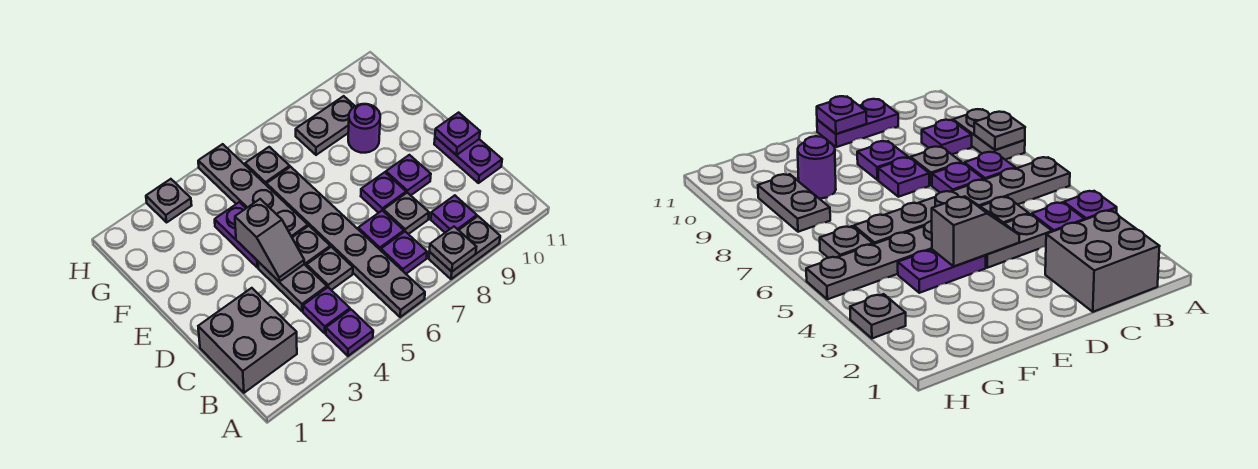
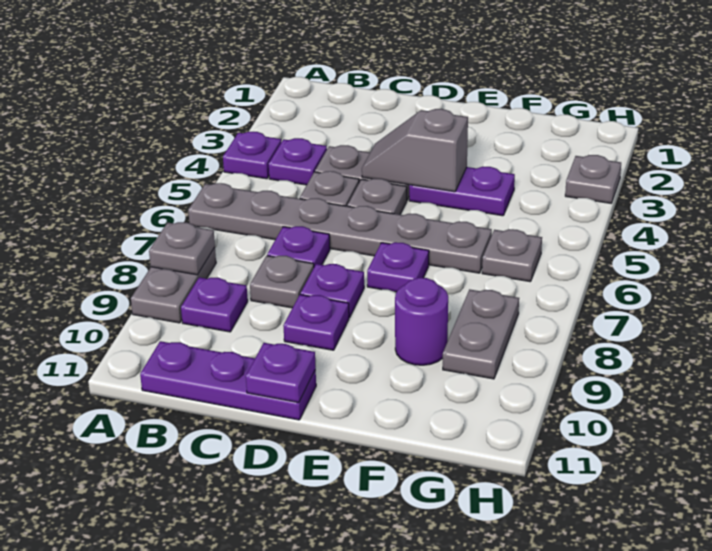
grey 2x2 brick [198,288,297,393] -> none
purple 1x1 plate [381,232,427,274] -> purple 1x1 plate moved to [367,242,429,292]
purple 1x2 plate [434,137,502,183] -> purple 1x3 plate [140,341,316,420]
grey 1x4 plate [198,144,308,237] -> none

